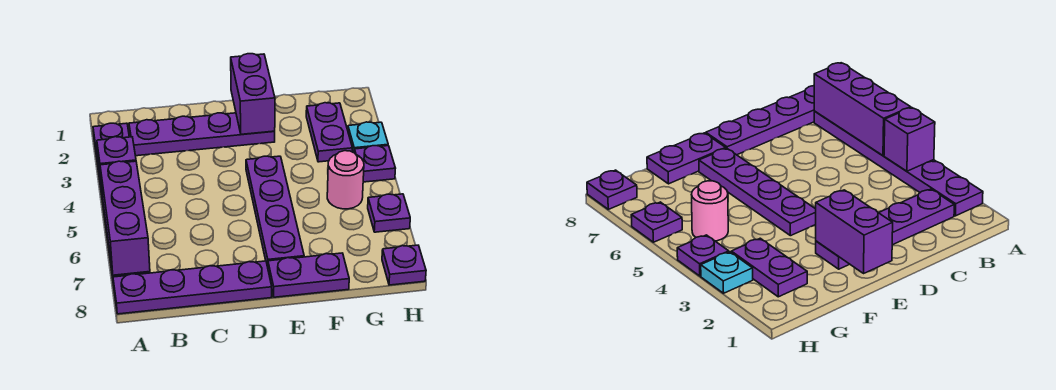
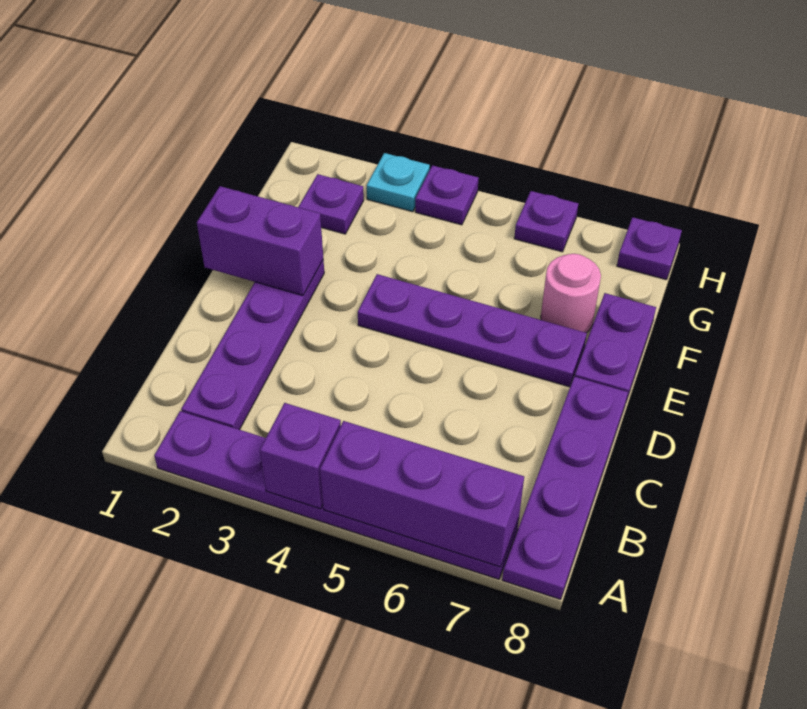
purple 1x2 plate [306,103,352,162] -> purple 1x1 plate [299,174,364,234]
pink 1x1 round brick [327,151,364,209] -> pink 1x1 round brick moved to [541,254,601,333]

